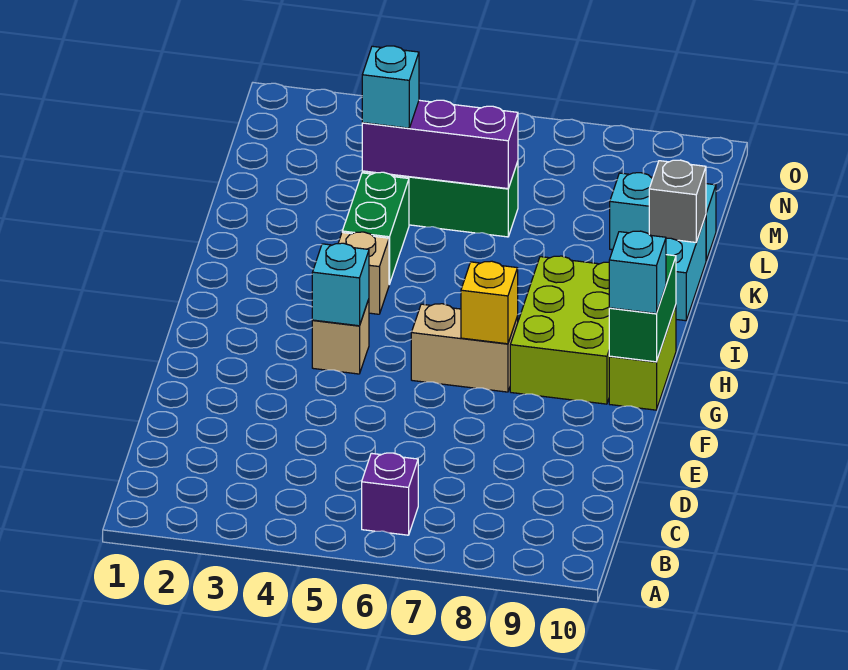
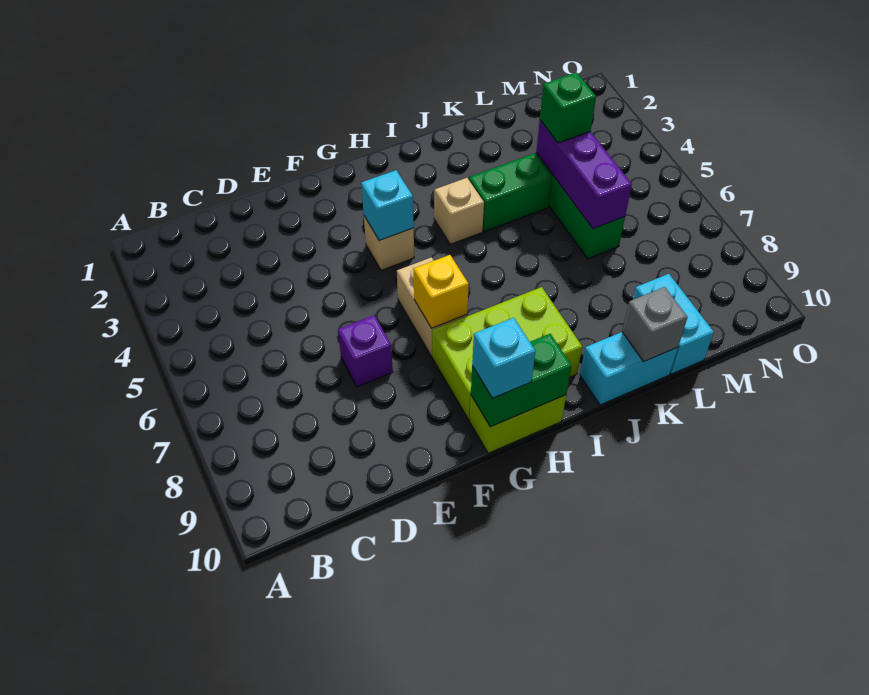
purple 1x1 brick [362,453,418,535] -> purple 1x1 brick moved to [338,315,393,387]
cyan 1x1 brick [362,46,419,128] -> green 1x1 brick [540,72,596,143]

